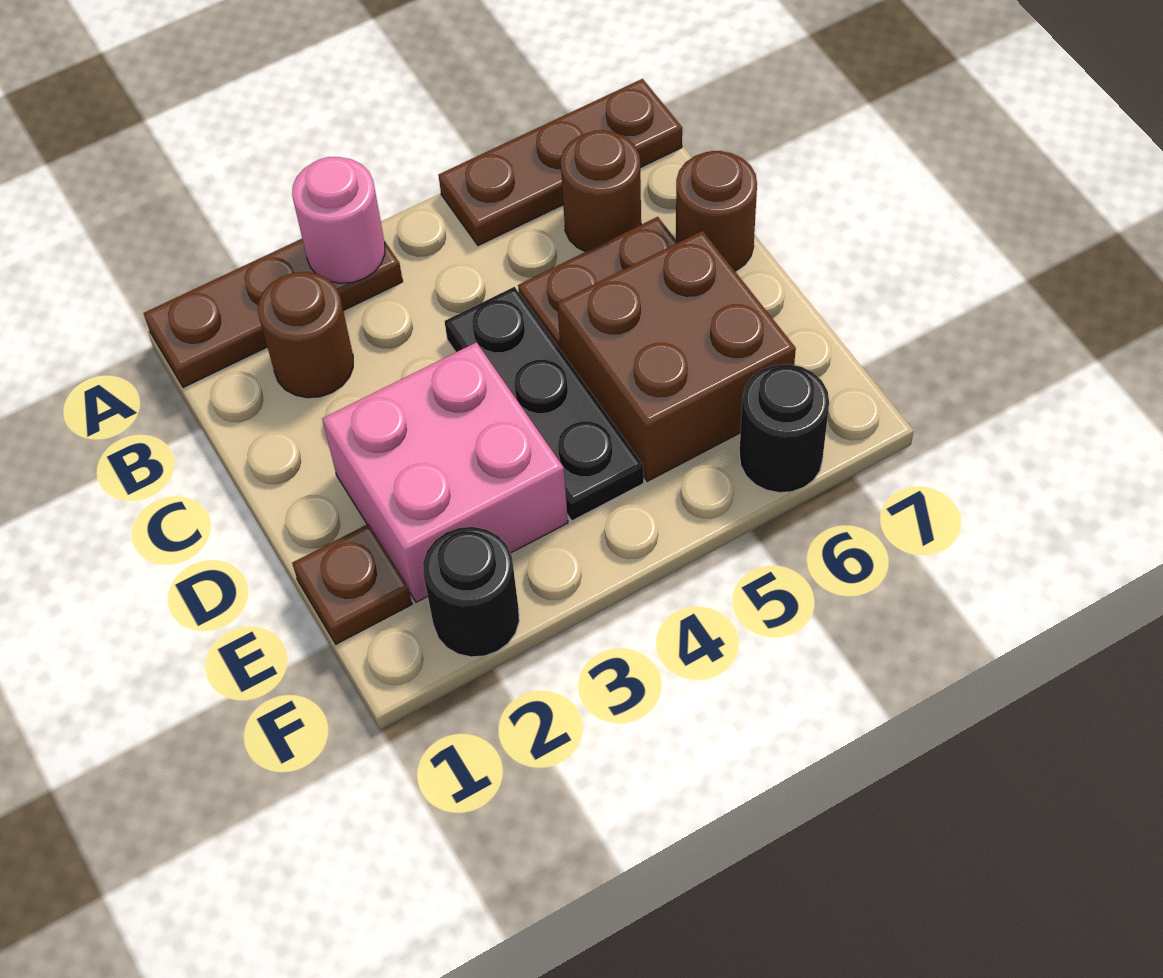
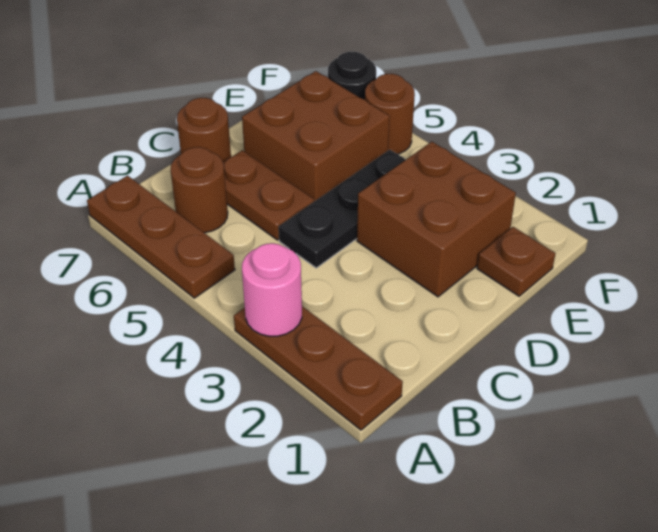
brown 1x1 round brick [258,272,353,398] -> brown 1x1 round brick moved to [365,74,415,154]
pink 2x2 brick [322,342,568,602] -> brown 2x2 brick [357,142,516,297]
black 1x1 round brick [423,527,519,657] -> none

